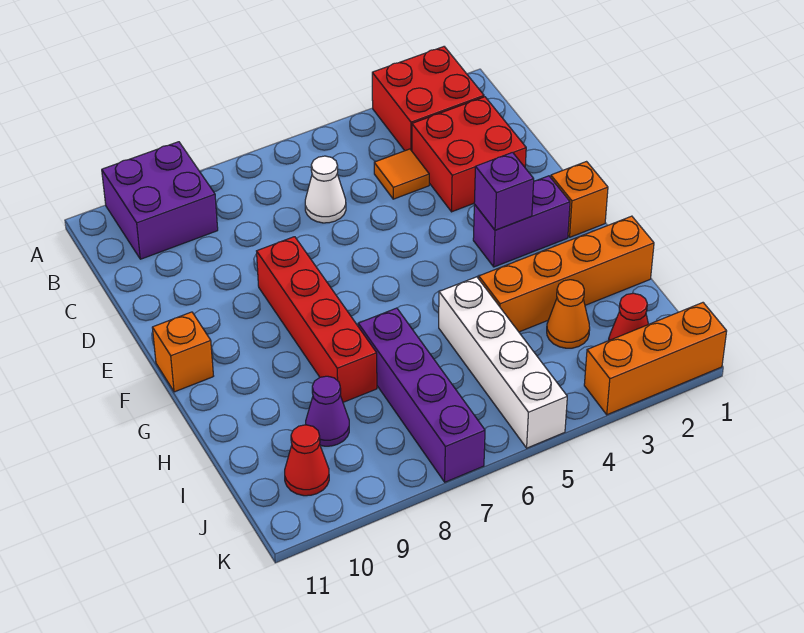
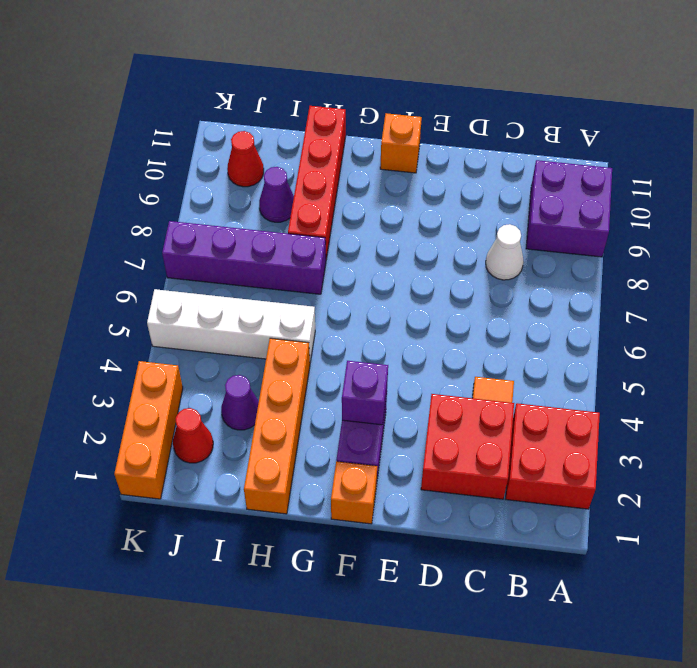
white 1x1 cone [305,156,346,223] -> white 1x1 cone moved to [486,224,524,280]
red 1x4 brick [257,237,377,402] -> red 1x4 brick turned to [288,106,346,259]
orange 1x1 cone [547,280,590,348] -> purple 1x1 cone [221,375,259,430]

